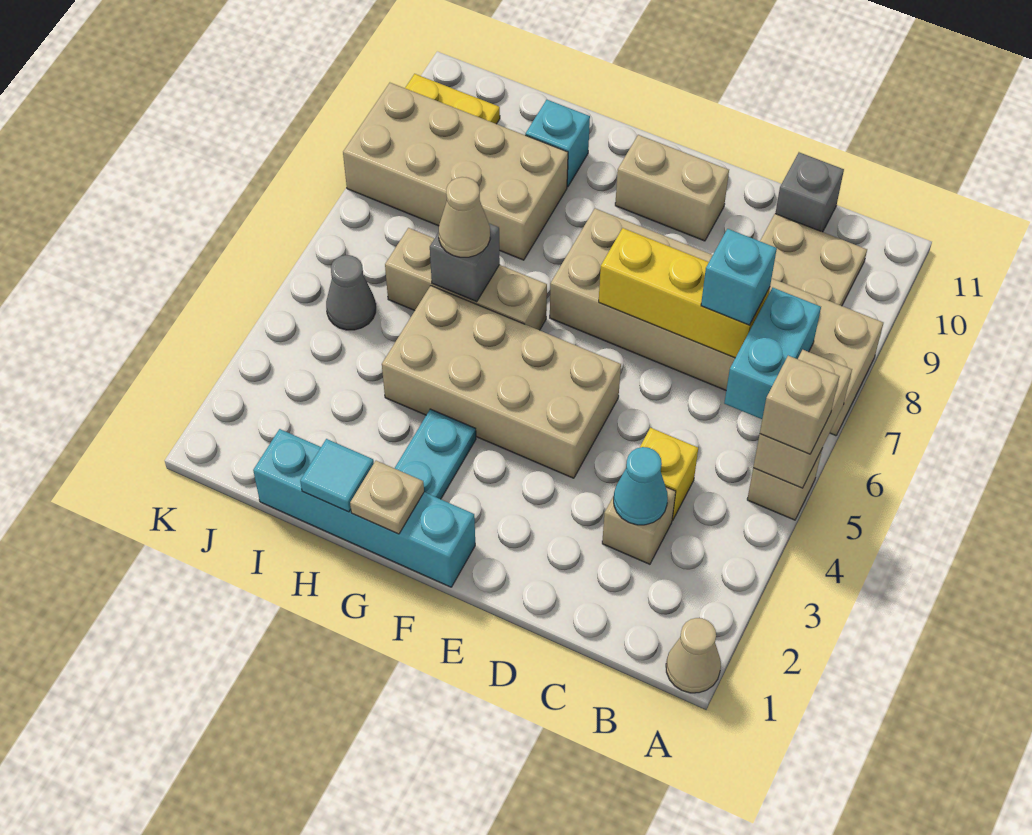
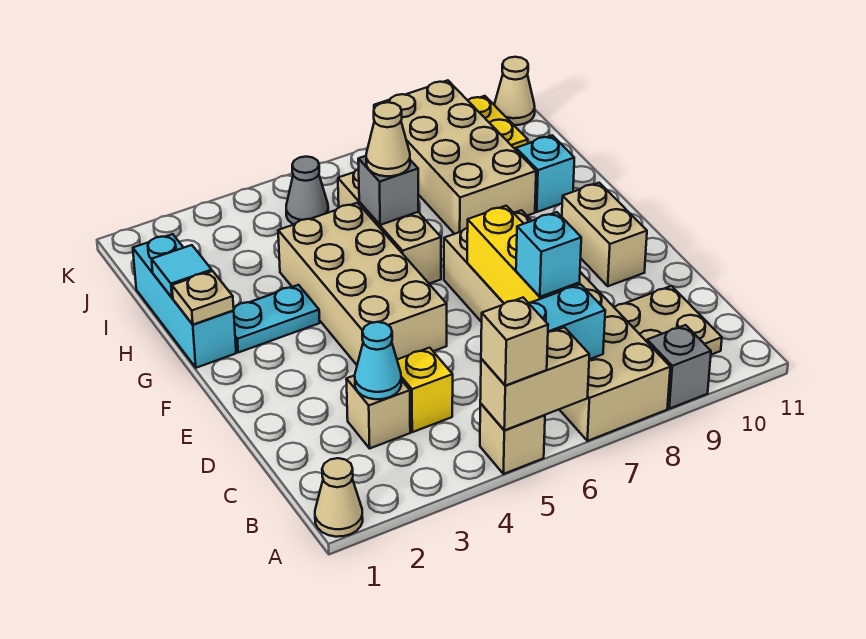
grey 1x1 brick [775,152,844,232] -> grey 1x1 brick moved to [647,325,711,409]
cyan 1x4 brick [253,429,475,587] -> cyan 1x3 brick [133,234,236,368]
none -> tan 1x1 cone [494,57,535,125]

